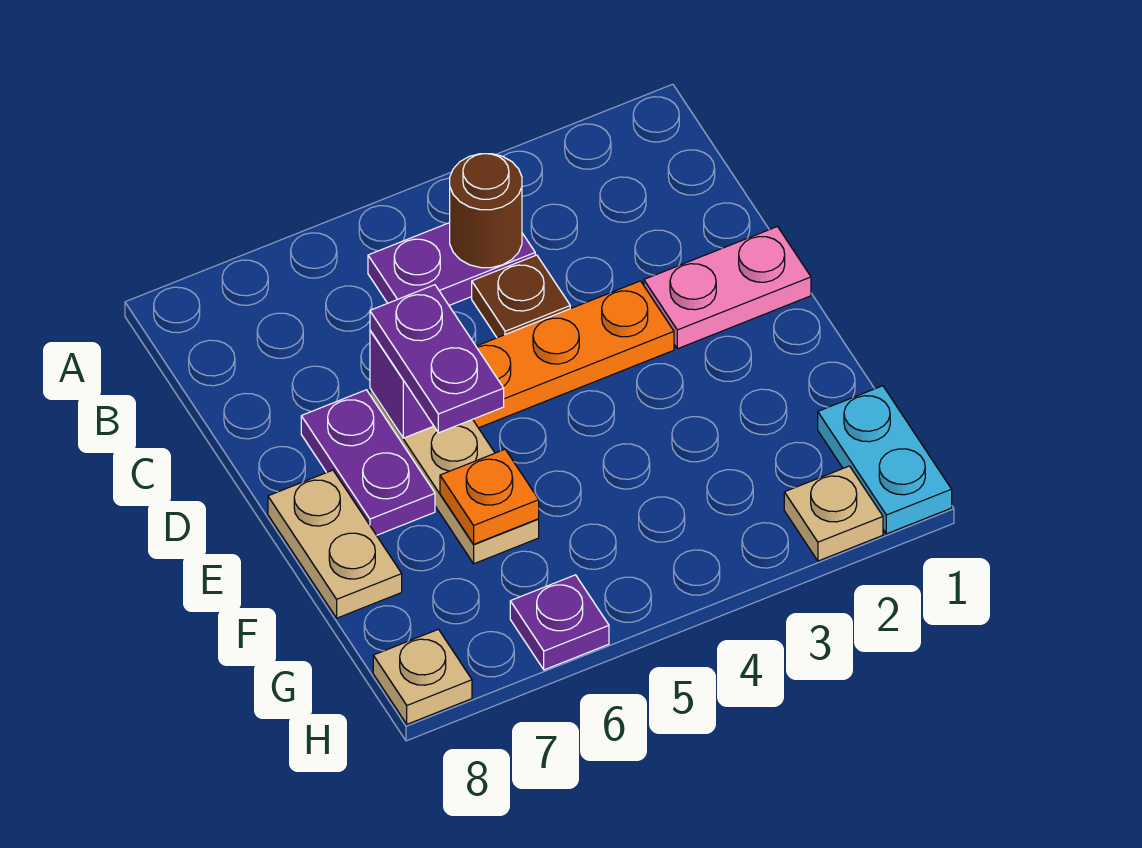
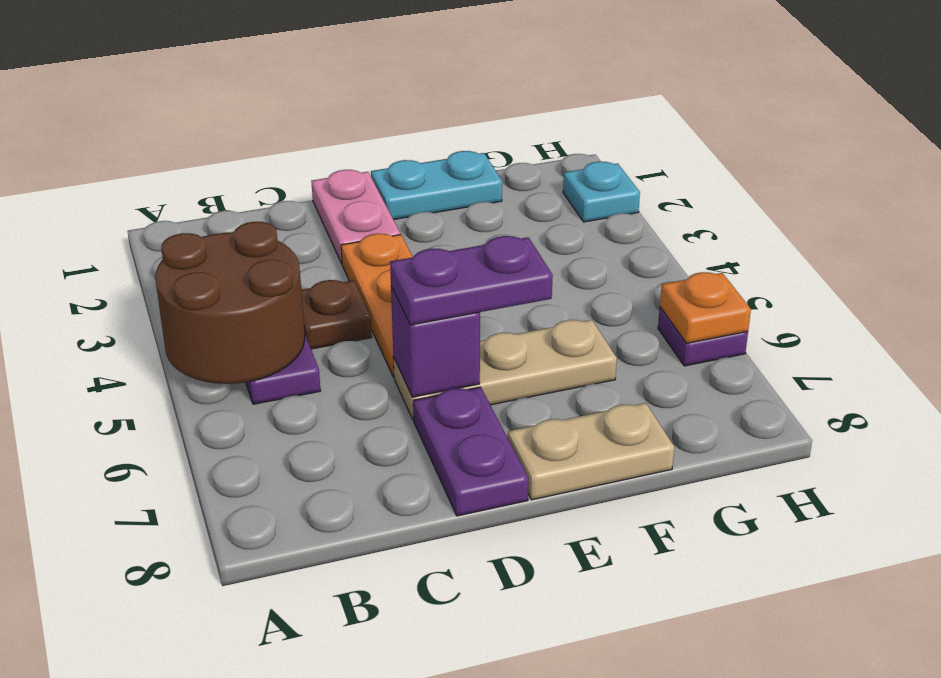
brown 1x1 round brick [450,154,522,268] -> brown 2x2 round brick [155,222,305,384]
purple 1x2 plate [301,390,435,535] -> purple 1x2 plate turned to [413,387,528,516]
orange 1x1 plate [440,449,539,544] -> orange 1x1 plate moved to [660,272,751,343]
cyan 1x2 plate [818,386,952,534] -> cyan 1x2 plate moved to [371,151,502,220]
tan 1x1 plate [784,466,883,561] -> cyan 1x1 plate [563,161,640,222]
tan 1x1 plate [373,629,472,724] -> none

